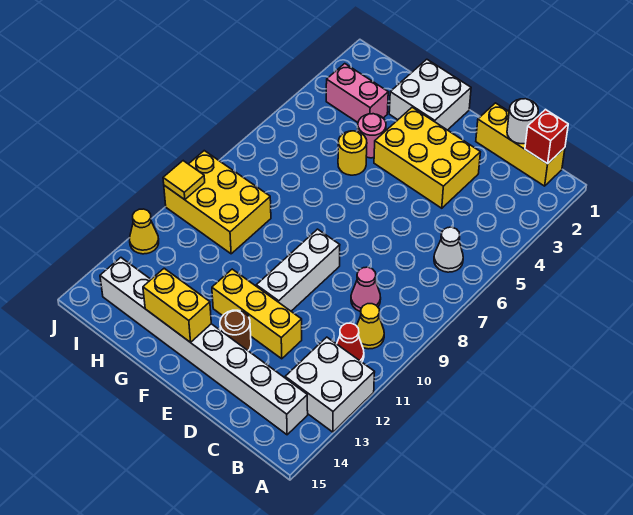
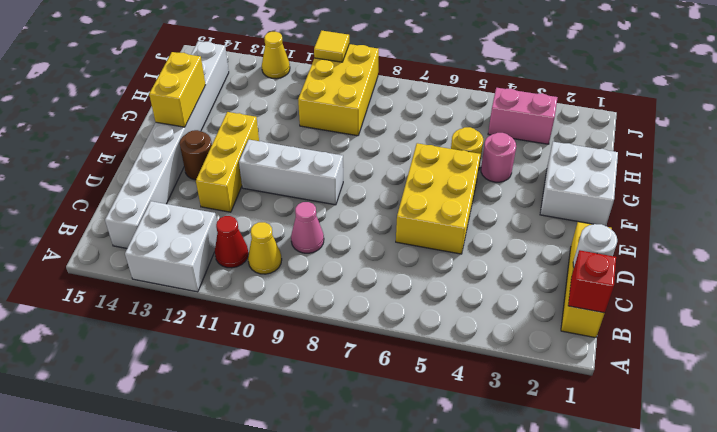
white 1x1 cone [434,227,463,272] -> none
yellow 2x3 brick [374,107,480,208] -> yellow 2x3 brick moved to [396,143,481,254]
pink 1x2 brick [326,64,388,122] -> pink 1x2 brick turned to [488,88,558,144]

